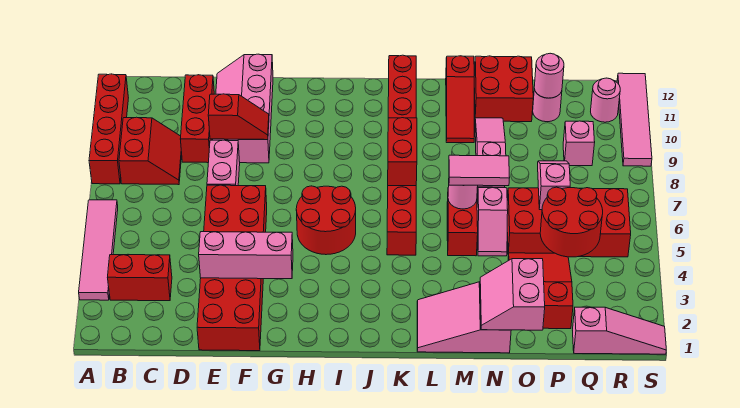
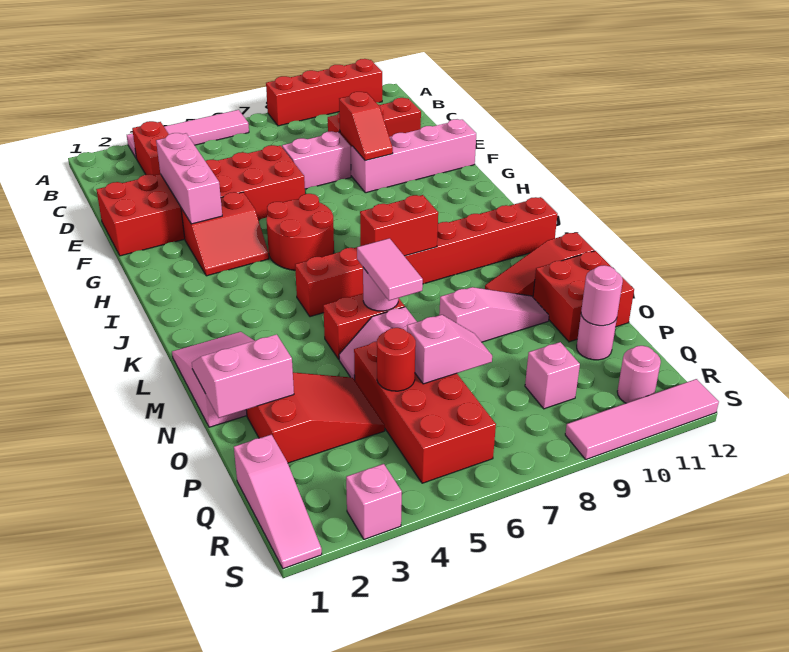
red 2x2 slope [119,117,182,185] -> red 2x2 slope moved to [181,192,269,276]
red 2x2 round brick [540,187,603,257] -> red 1x1 round brick [377,328,416,391]
none -> pink 1x1 brick [346,464,402,539]

